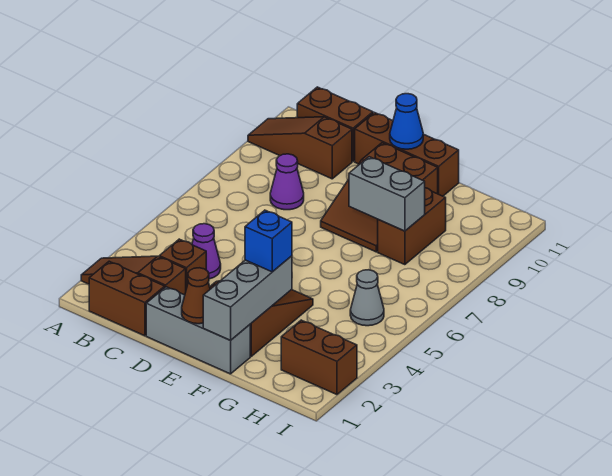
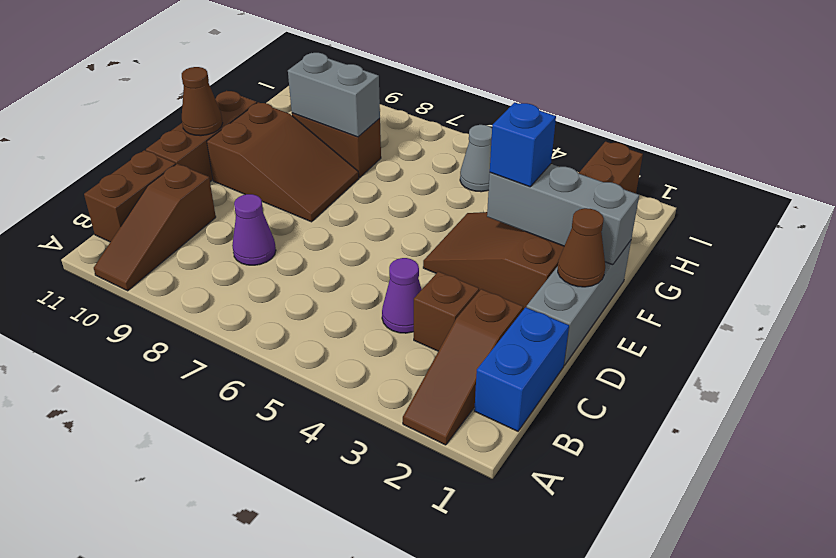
brown 1x2 brick [89,261,165,336] -> blue 1x2 brick [474,307,569,431]
blue 1x1 cone [390,94,423,149] -> brown 1x1 cone [182,67,223,136]
grey 1x2 brick [349,157,425,231] -> grey 1x2 brick turned to [288,53,380,137]

